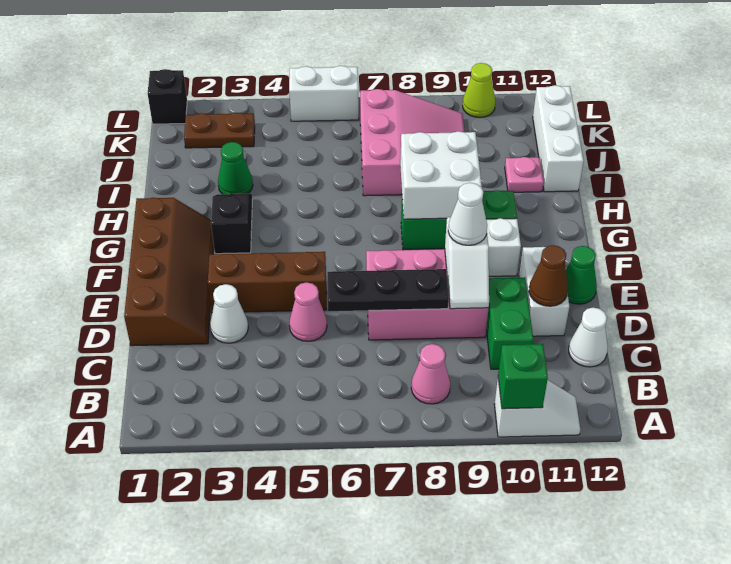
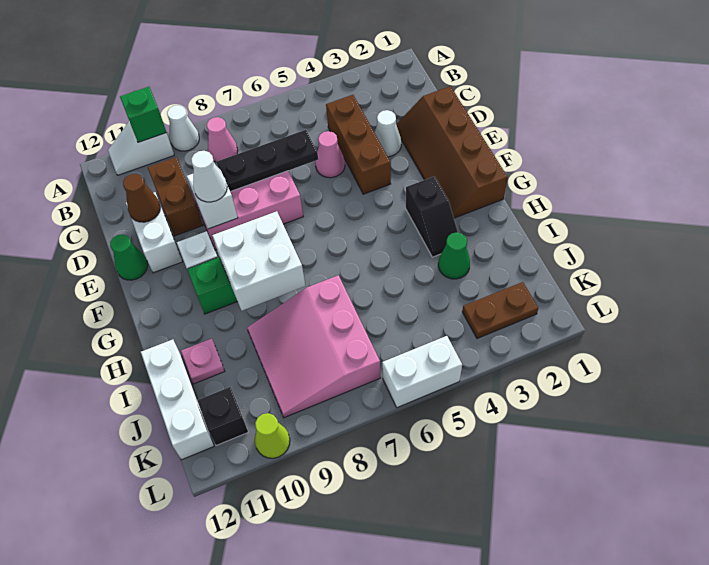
green 1x2 brick [486,277,533,369] -> brown 1x2 brick [148,157,203,236]
white 1x1 cone [569,308,608,367] -> white 1x1 cone moved to [167,105,199,151]
brown 1x3 brick [208,252,327,312] -> brown 1x3 brick turned to [326,95,391,194]
black 1x1 brick [148,69,187,124] -> black 1x1 brick moved to [197,387,248,446]

